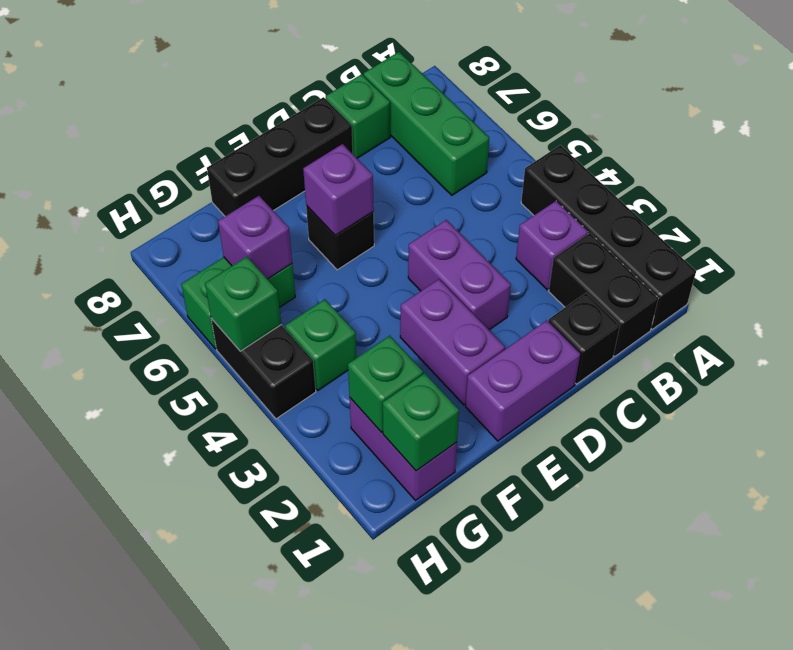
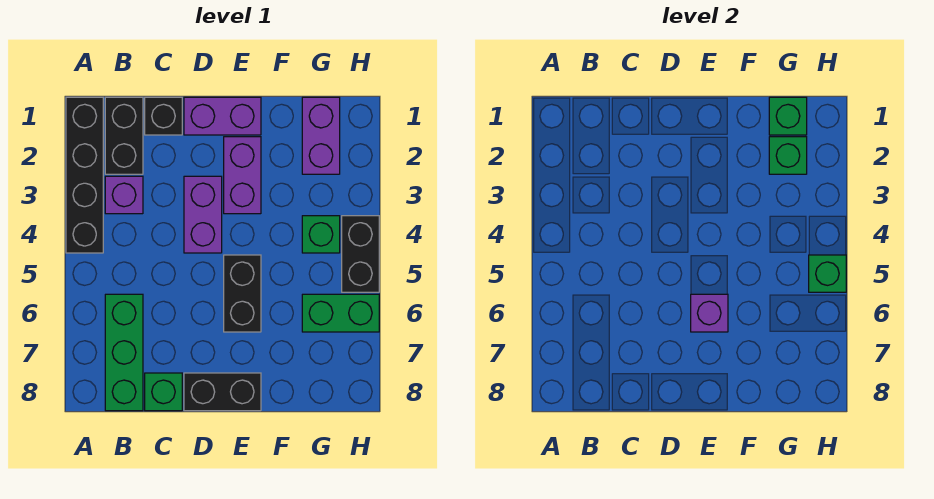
black 1x3 brick [207,97,353,216] -> black 1x2 brick [184,373,261,411]
black 1x1 brick [306,206,374,270] -> black 1x2 brick [224,255,261,332]
purple 1x1 brick [218,196,292,279] -> none

